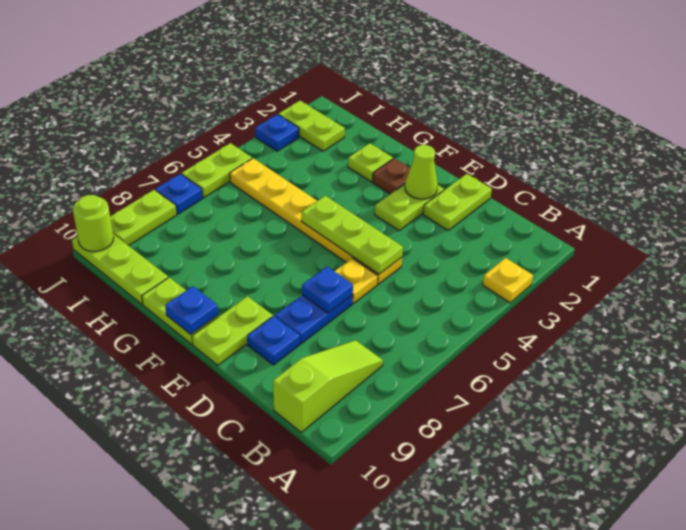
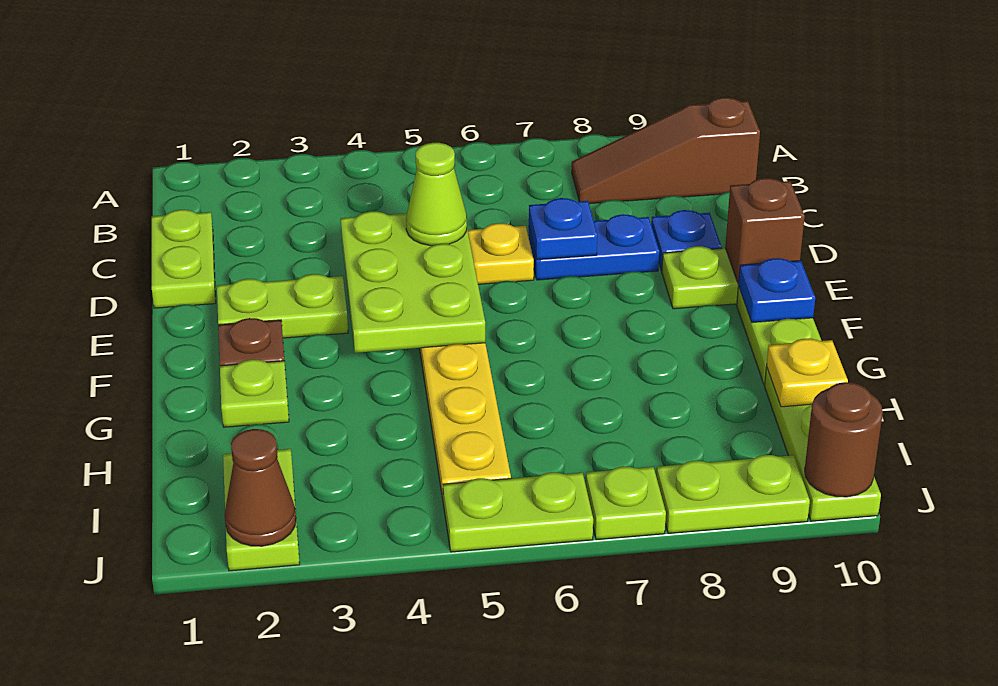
yellow 1x1 plate [483,258,533,303] -> yellow 1x1 plate moved to [767,339,848,407]
lime 1x3 slope [273,340,383,432] -> brown 1x3 slope [572,98,760,204]
lime 1x2 plate [423,174,492,230] -> lime 1x2 plate turned to [152,210,216,308]
lime 1x3 plate [302,196,403,274] -> lime 2x3 plate [341,211,485,353]
lime 1x1 cone [405,145,438,199] -> lime 1x1 cone moved to [406,143,467,246]
none -> brown 1x1 brick [725,178,805,283]
none -> brown 1x1 cone [224,429,296,546]
blue 1x1 plate [255,114,299,151] -> none
blue 1x1 plate [155,174,203,214] -> lime 1x1 plate [586,466,666,540]
lime 1x1 round brick [73,195,114,251] -> brown 1x1 round brick [805,382,883,497]

